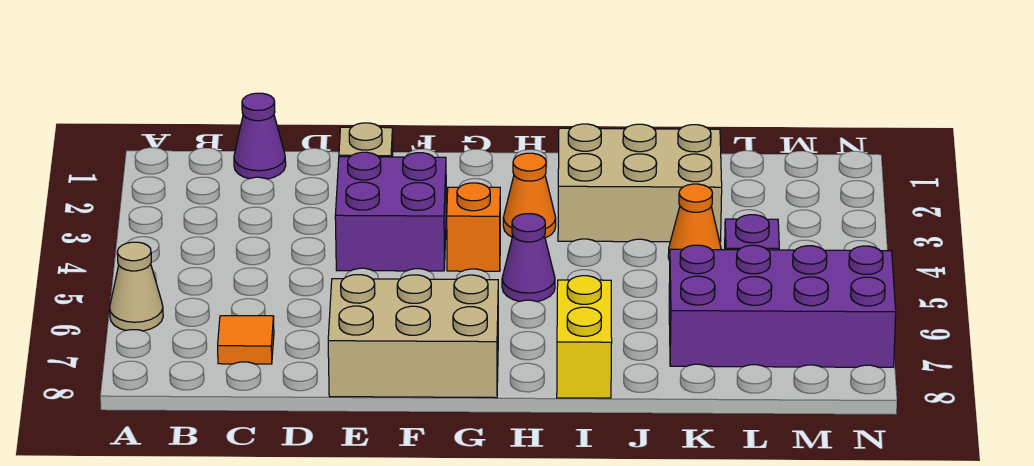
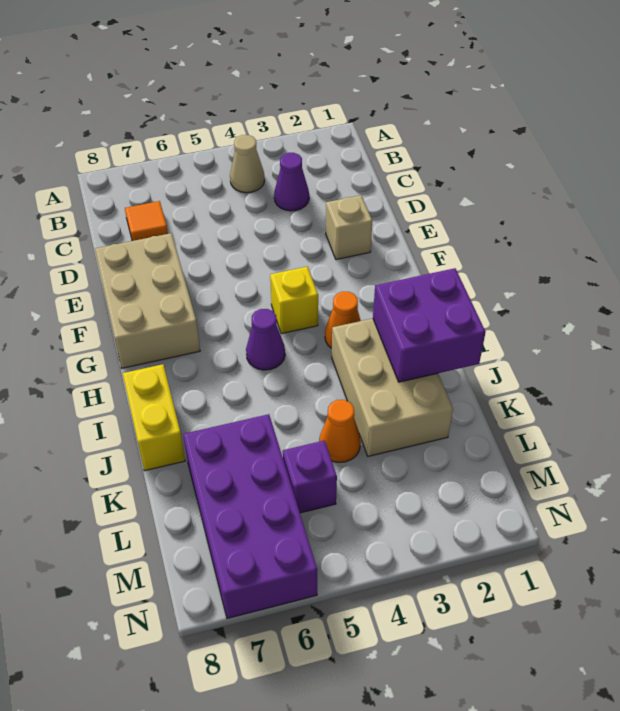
tan 1x1 cone [110,242,163,331] -> tan 1x1 cone moved to [230,135,265,193]
purple 1x1 cone [234,93,286,179] -> purple 1x1 cone moved to [274,153,309,211]
purple 2x2 brick [335,152,446,271] -> purple 2x2 brick moved to [373,268,485,382]
orange 1x1 brick [447,183,500,271] -> yellow 1x1 brick [270,267,318,334]
yellow 1x2 brick [557,276,612,398] -> yellow 1x2 brick turned to [123,364,185,471]

